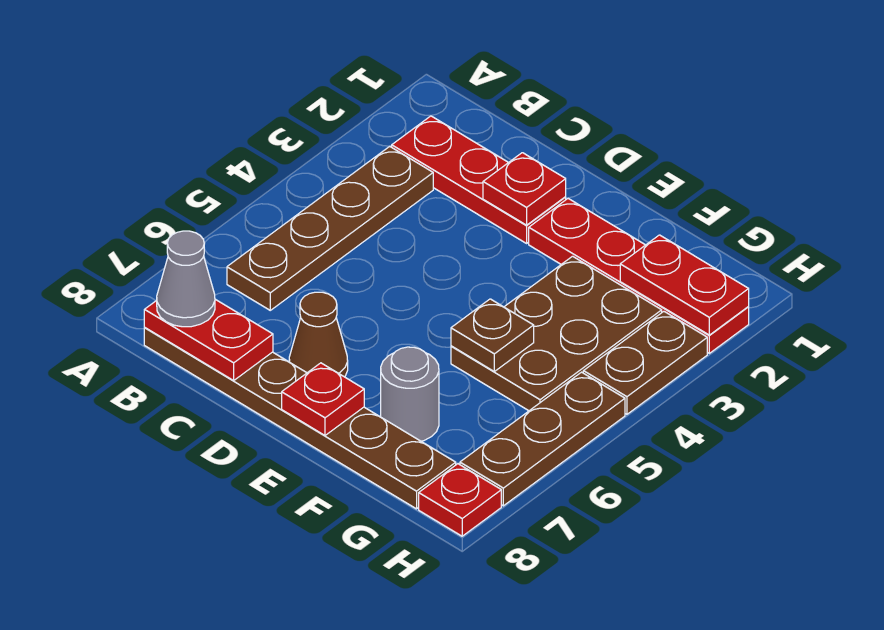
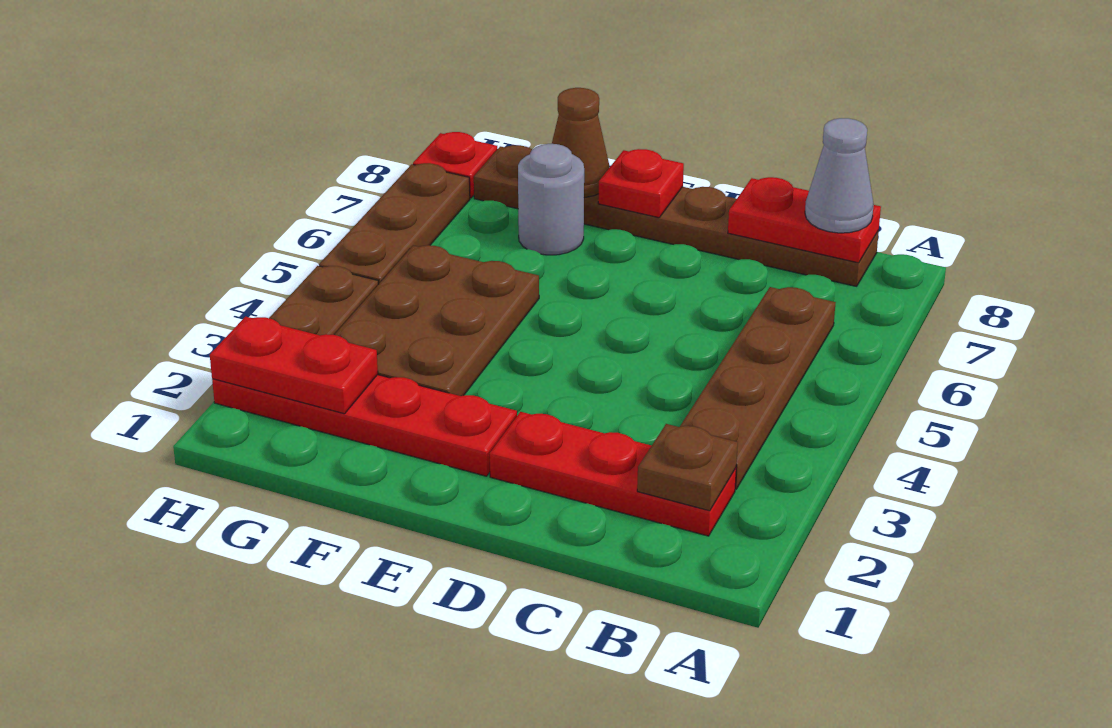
red 1x1 plate [483,153,566,225] -> none
brown 1x1 cone [289,292,348,377] -> brown 1x1 cone moved to [552,88,610,198]
brown 1x1 plate [451,299,534,371] -> brown 1x1 plate moved to [637,424,738,511]

